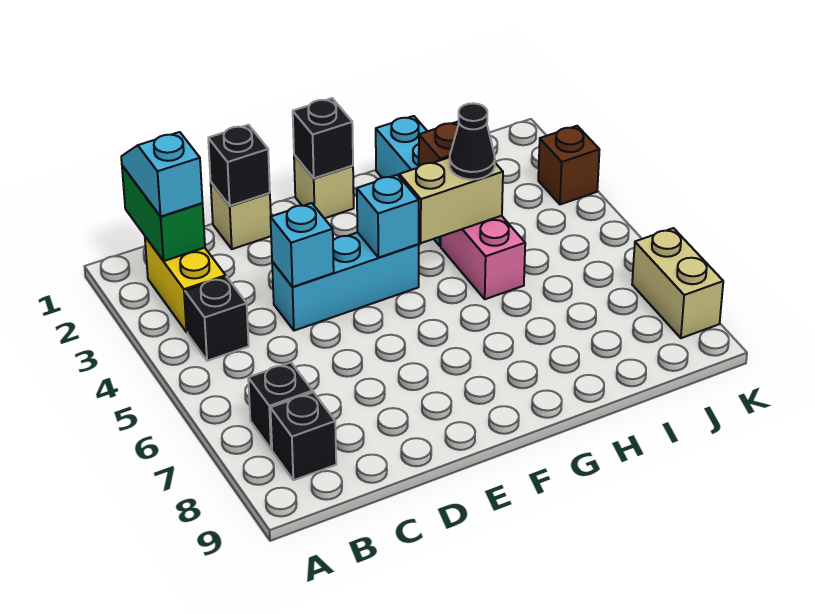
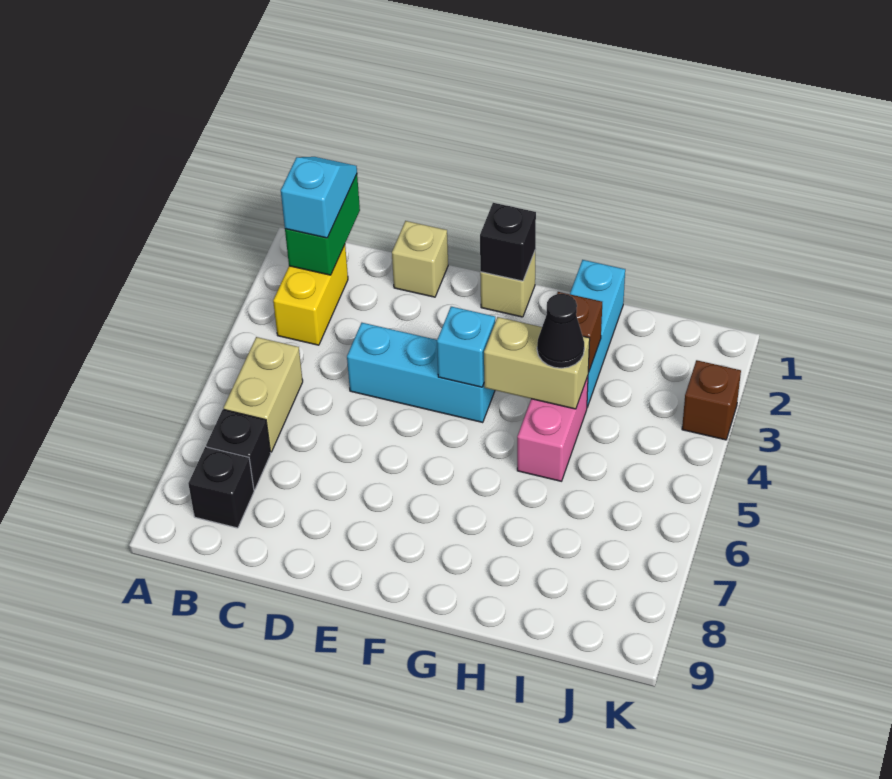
black 1x1 brick [185,277,249,361] -> none
black 1x1 brick [208,125,270,206] -> none
cyan 1x1 brick [270,203,334,287] -> none
tan 1x2 brick [632,228,723,338] -> tan 1x2 brick moved to [224,337,303,452]

